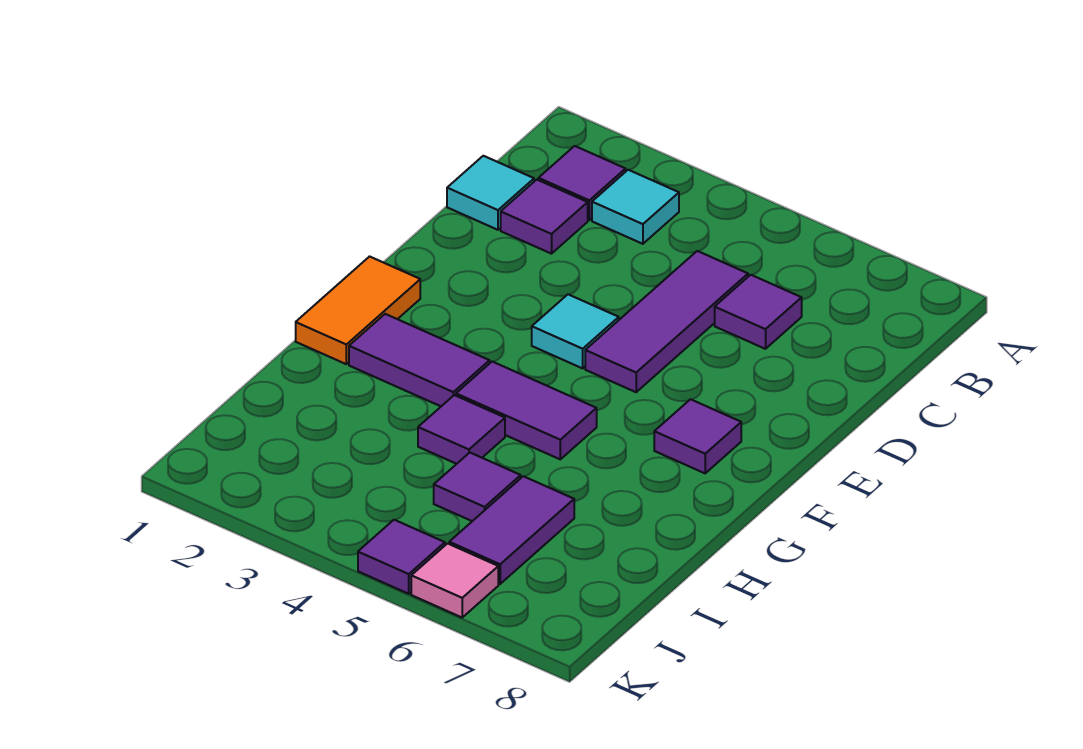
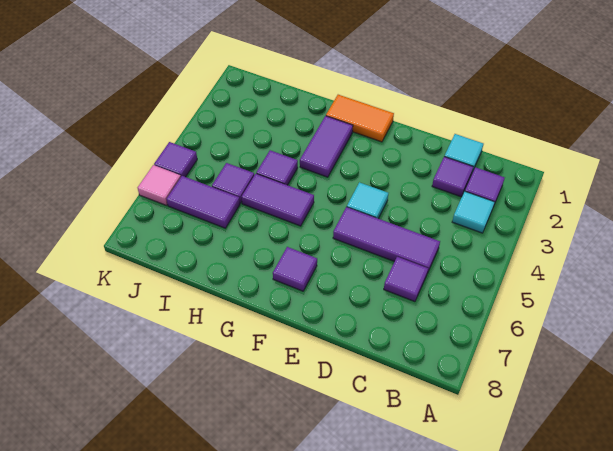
purple 1x2 tile [456,362,597,459] -> purple 1x2 tile turned to [242,174,314,226]

